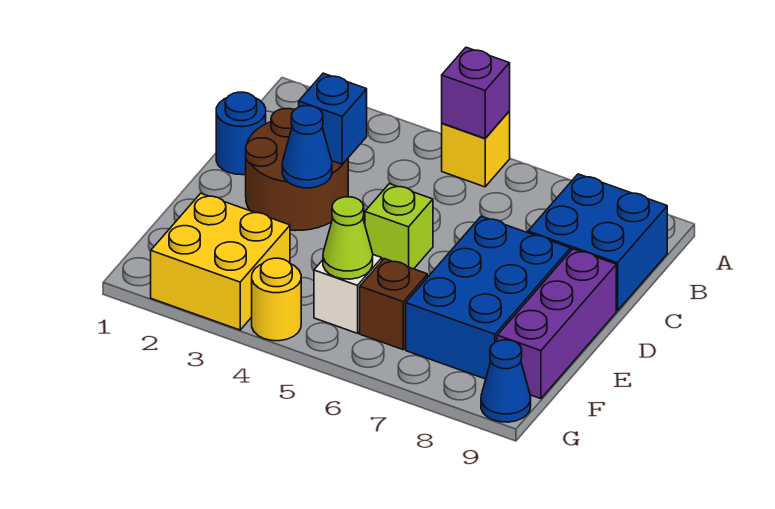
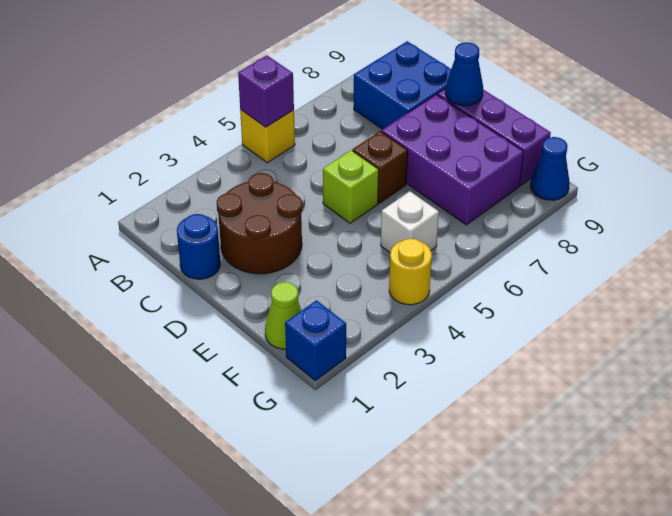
blue 1x1 brick [299,73,367,164] -> blue 1x1 brick moved to [285,300,346,381]
blue 1x1 cone [282,106,332,188] -> blue 1x1 cone moved to [445,42,483,106]
blue 2x3 brick [406,216,571,379] -> purple 2x3 brick [381,95,524,225]
yellow 2x2 brick [151,193,290,330] -> none
lime 1x1 cone [323,197,373,279] -> lime 1x1 cone moved to [265,282,301,349]
brown 1x1 brick [360,259,428,350] -> brown 1x1 brick moved to [353,131,408,203]

